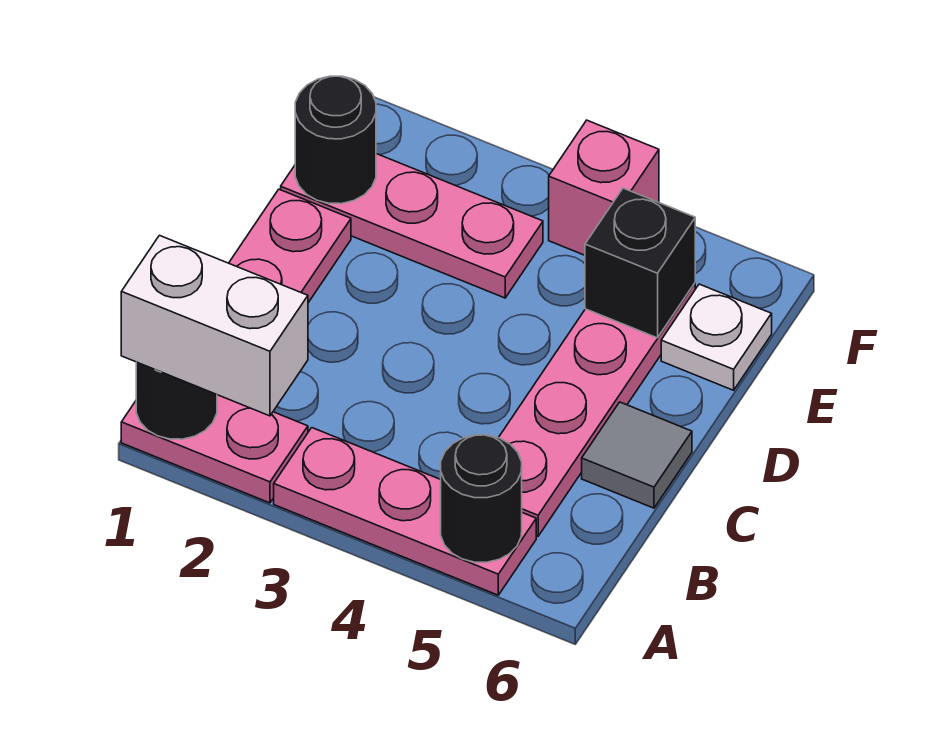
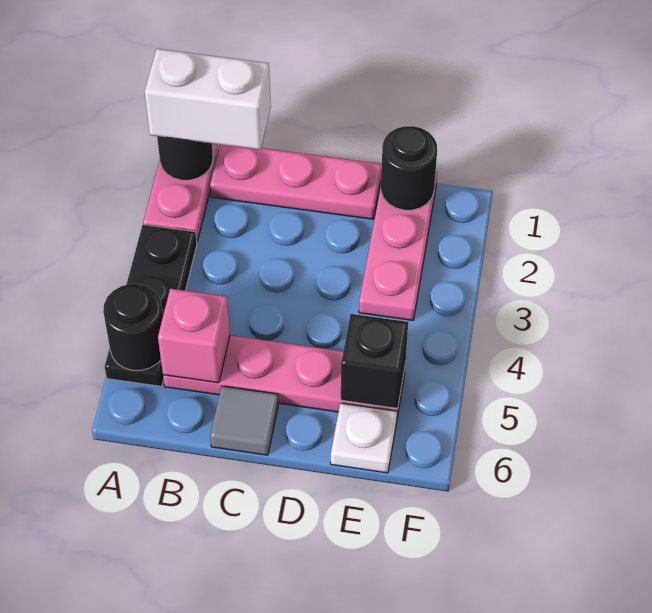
white 1x2 brick [121,236,308,416] -> white 1x2 brick turned to [145,49,271,150]
pink 1x3 plate [274,428,536,595] -> black 1x3 plate [105,225,197,386]
pink 1x1 brick [549,120,659,255] -> pink 1x1 brick moved to [158,289,230,383]

